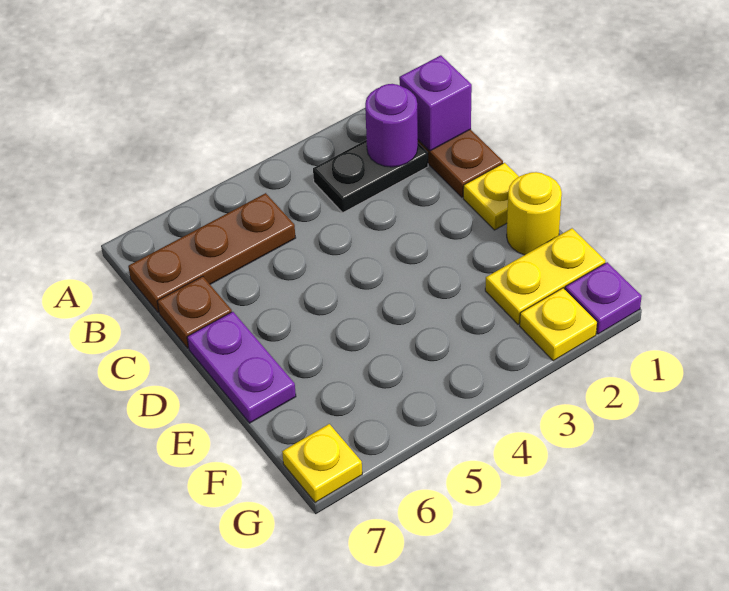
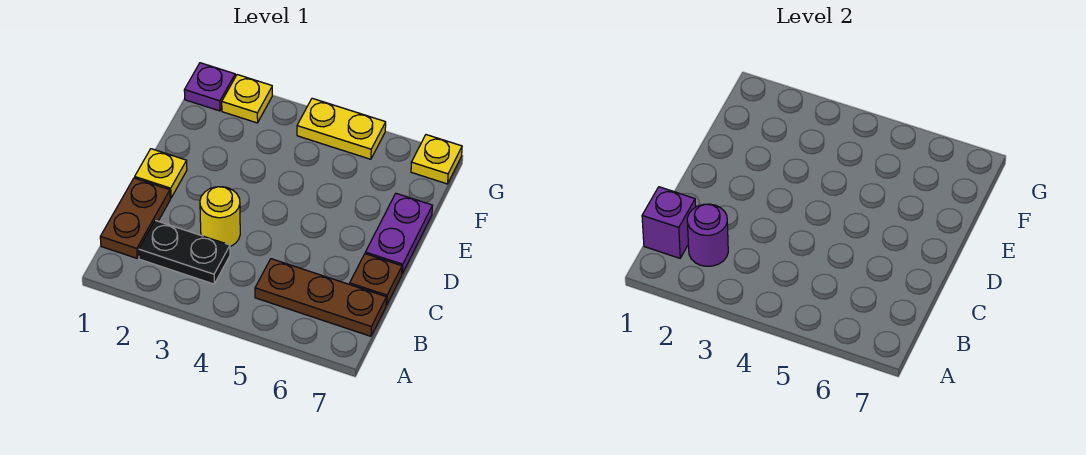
yellow 1x1 round brick [507,172,562,255] -> yellow 1x1 round brick moved to [200,187,240,247]
yellow 1x2 plate [485,228,605,324] -> yellow 1x2 plate moved to [297,98,386,159]

